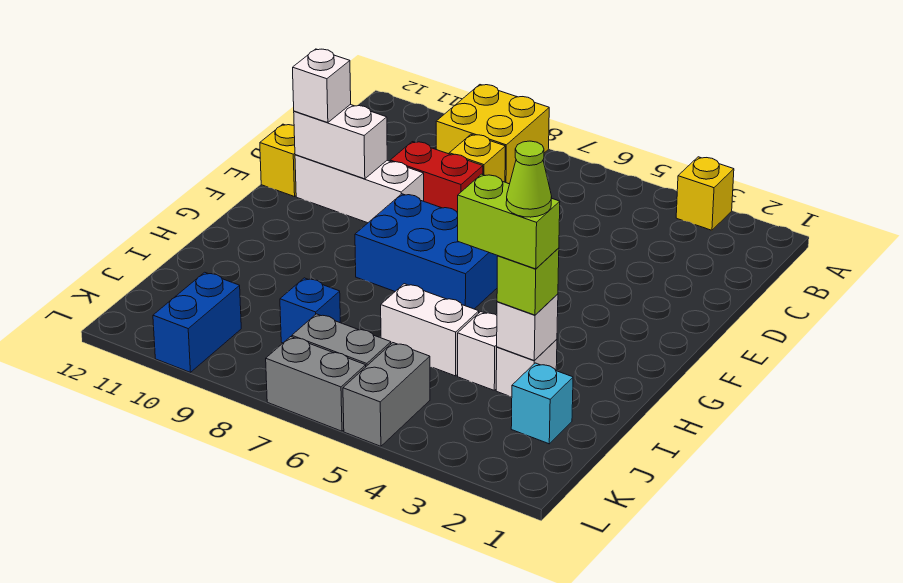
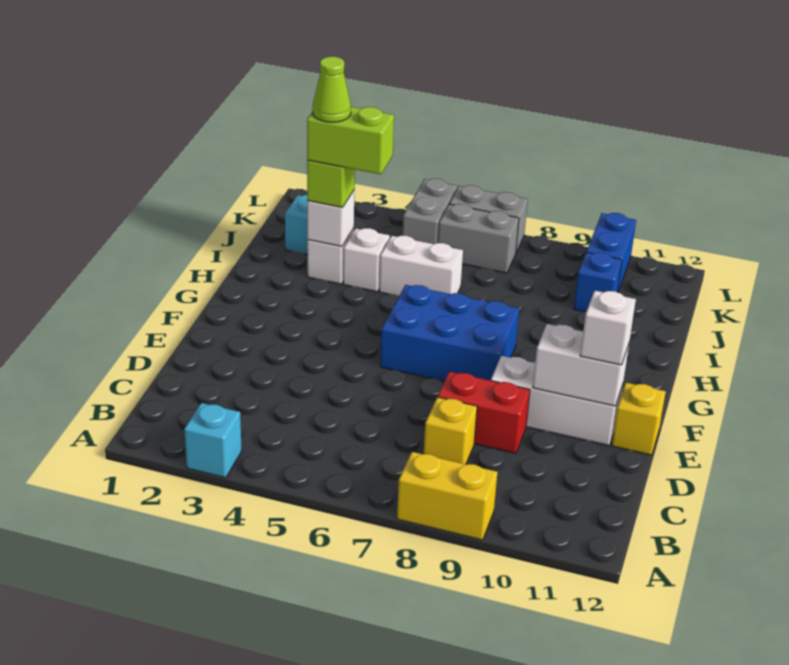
yellow 1x1 brick [676,157,734,230] -> cyan 1x1 brick [184,403,242,478]
yellow 2x2 brick [436,85,549,184] -> yellow 1x2 brick [397,452,497,540]
blue 1x1 brick [280,278,340,343] -> blue 1x1 brick moved to [574,252,622,312]

